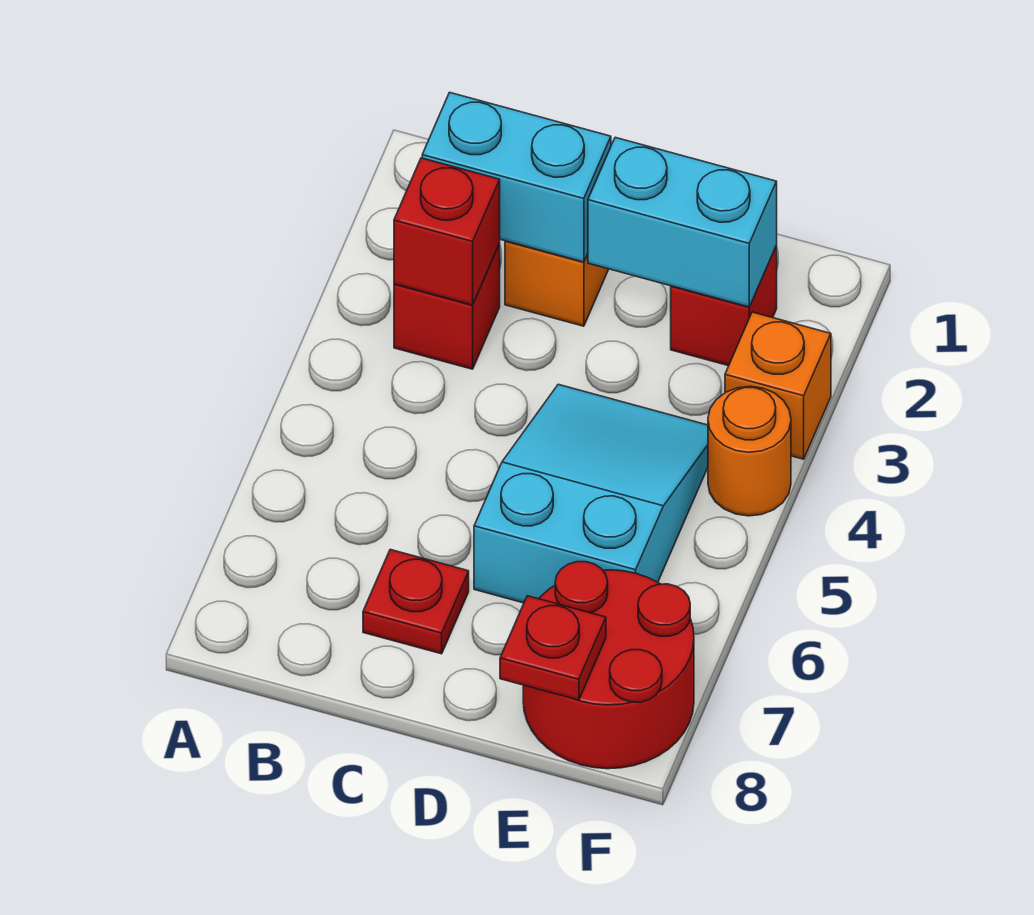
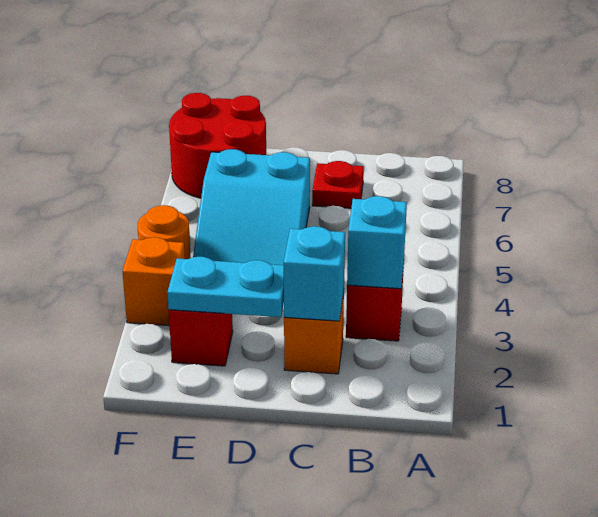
cyan 1x2 brick [422,92,611,262] -> cyan 1x1 brick [284,226,345,321]
red 1x1 brick [394,158,500,305] -> cyan 1x1 brick [347,196,407,289]
cyan 1x2 brick [588,137,777,307] -> cyan 1x2 plate [167,257,284,317]
red 1x1 plate [500,596,606,700] -> none

